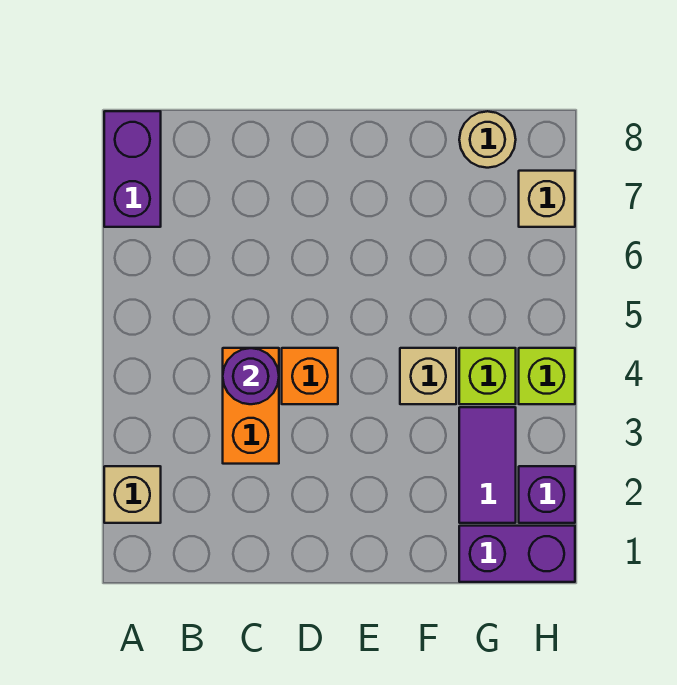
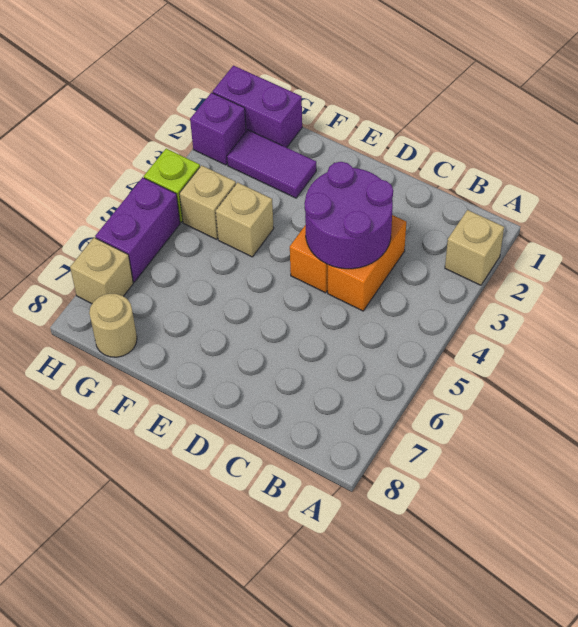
purple 1x2 brick [104,111,161,227] -> purple 1x2 brick moved to [95,177,180,282]
purple 1x1 round brick [223,348,279,404] -> purple 2x2 round brick [304,162,393,269]
purple 1x2 tile [459,407,516,523] -> purple 1x2 tile turned to [227,130,316,198]
lime 1x1 brick [459,348,516,404] -> tan 1x1 brick [179,165,236,239]

